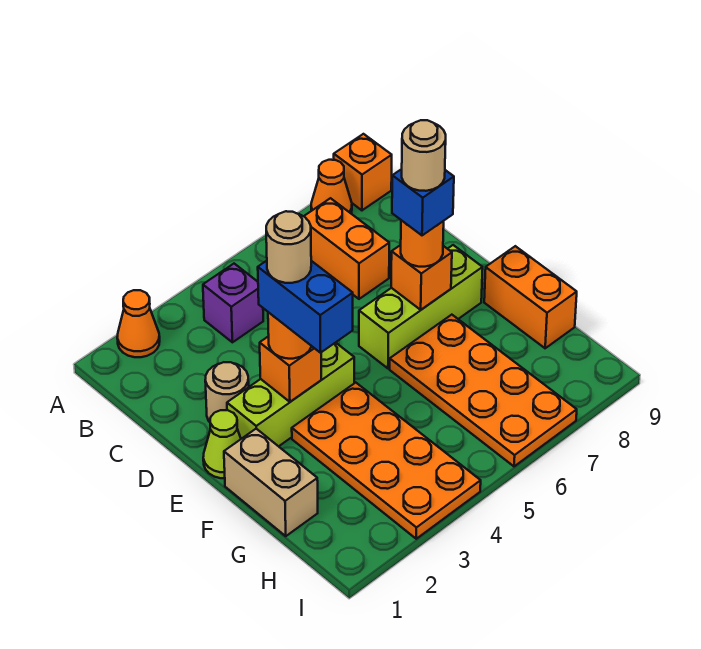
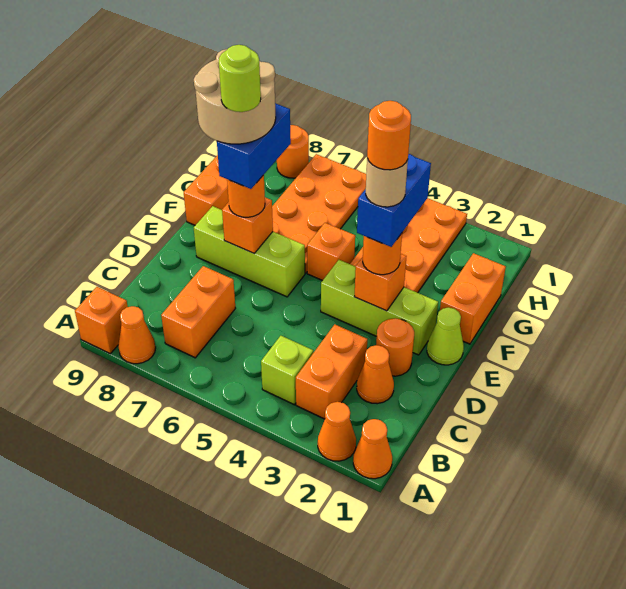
none -> orange 1x1 cone [353,419,392,479]
none -> orange 1x2 brick [296,324,367,419]
purple 1x1 brick [203,264,263,342] -> lime 1x1 brick [261,336,313,405]
none -> orange 1x1 cone [357,345,394,404]
tan 1x1 round brick [205,362,249,422] -> orange 1x1 round brick [376,318,414,376]
none -> orange 1x1 round brick [367,101,411,170]
blue 1x1 brick [392,169,454,235] -> blue 1x2 brick [217,103,291,189]
tan 1x1 round brick [402,120,446,191] -> tan 2x2 round brick [194,49,276,144]
none -> lime 1x1 round brick [219,45,261,112]
tan 1x2 brick [224,429,318,536] -> orange 1x2 brick [440,253,506,344]
none -> orange 1x1 brick [307,223,355,281]
none -> orange 1x1 round brick [277,125,309,178]

